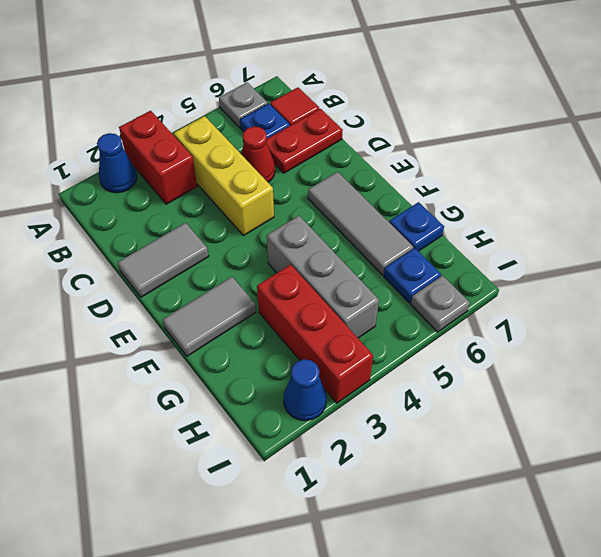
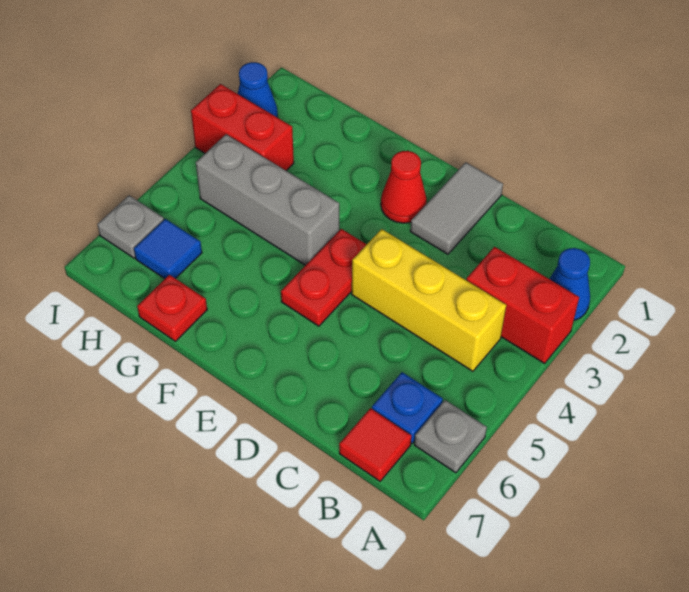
red 1x1 cone [241,127,275,182] -> red 1x1 cone moved to [381,150,427,223]
red 1x2 plate [267,109,343,173] -> red 1x2 plate moved to [281,229,367,326]
grey 1x3 tile [308,172,413,275] -> none
grey 1x2 tile [163,277,256,356] -> none
red 1x3 brick [257,264,373,403] -> red 1x2 brick [191,84,294,171]
blue 1x1 plate [389,202,444,251] -> red 1x1 plate [137,275,207,341]
blue 1x1 plate [384,248,441,303] -> blue 1x1 tile [134,219,202,279]

